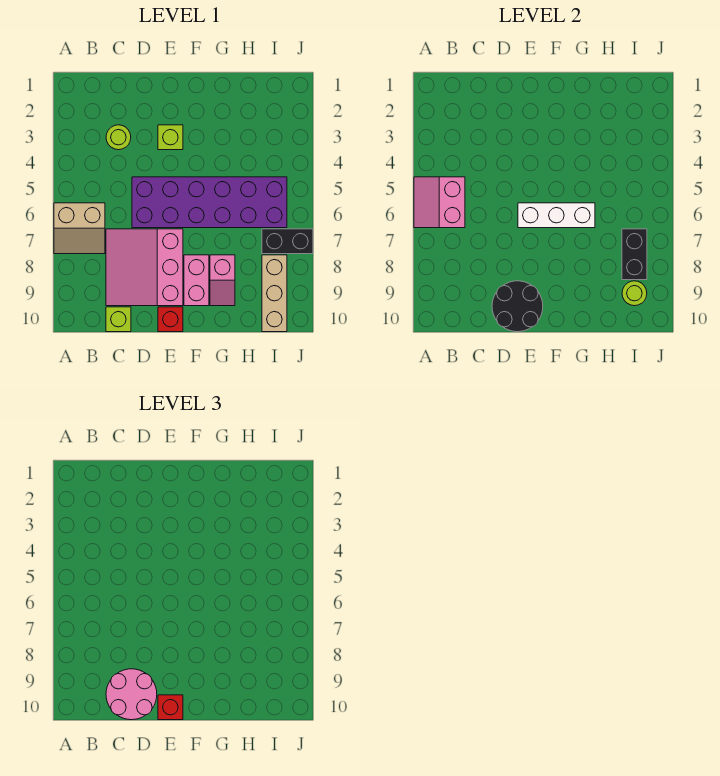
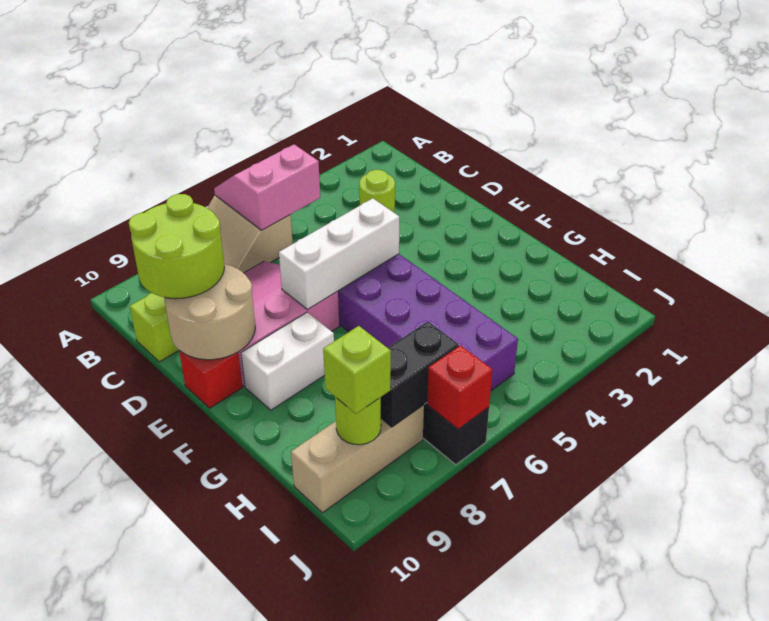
pink 2x2 round brick [106,669,157,720] -> lime 2x2 round brick [129,194,224,299]
black 2x2 round brick [492,281,543,332] -> tan 2x2 round brick [164,264,255,360]
lime 1x1 brick [158,125,183,150] -> lime 1x1 brick moved to [323,326,391,414]
white 1x3 brick [518,203,595,228] -> white 1x3 brick turned to [279,198,399,310]
red 1x1 brick [158,695,183,720] -> red 1x1 brick moved to [427,345,493,429]
pink 1x2 brick [184,255,209,306] -> white 1x2 brick [241,312,334,410]
pink 1x2 slope [210,255,235,306] -> none

